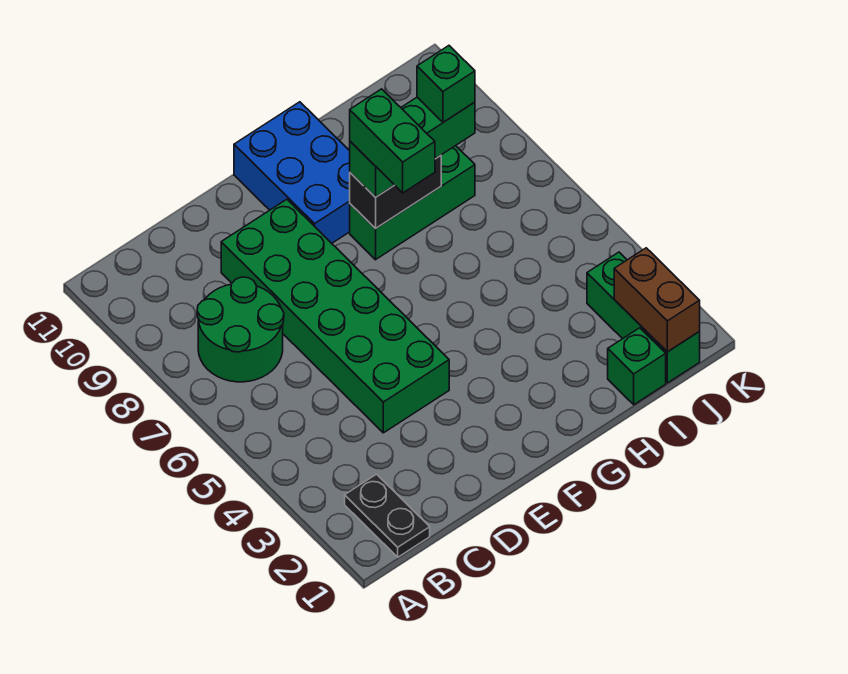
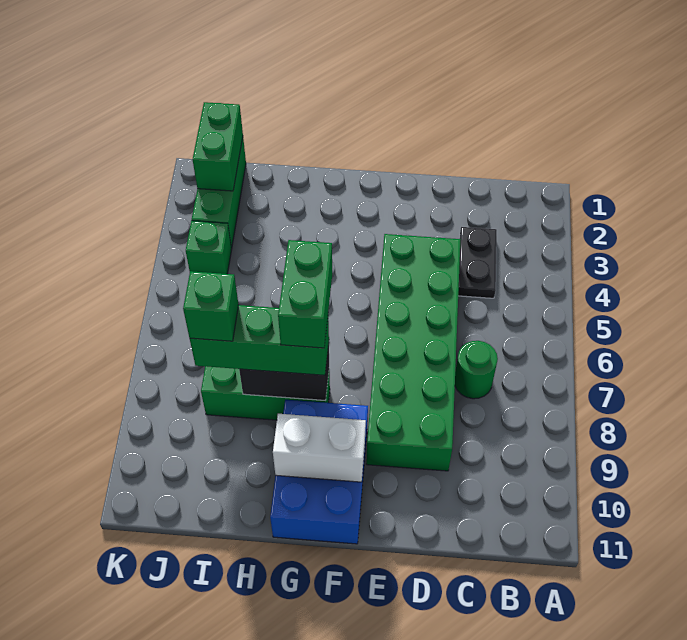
black 1x2 plate [345,474,430,557] -> black 1x2 plate moved to [458,227,497,298]
green 2x2 round brick [197,277,284,382] -> green 1x1 round brick [455,341,498,399]
none -> white 1x2 brick [273,414,366,482]
green 1x1 brick [608,328,666,405] -> green 1x1 brick moved to [186,221,231,274]
brown 1x2 brick [614,248,700,352] -> green 1x2 brick [193,102,243,191]

